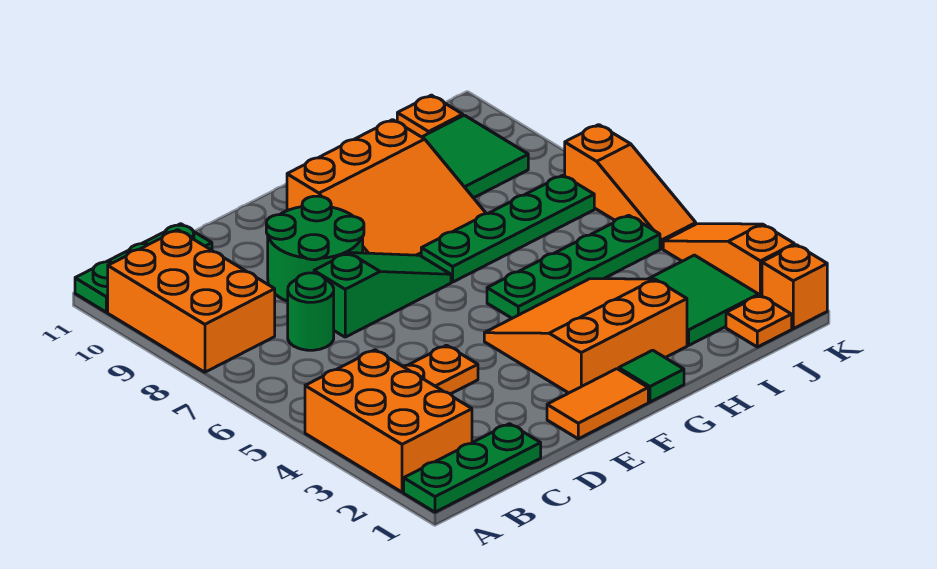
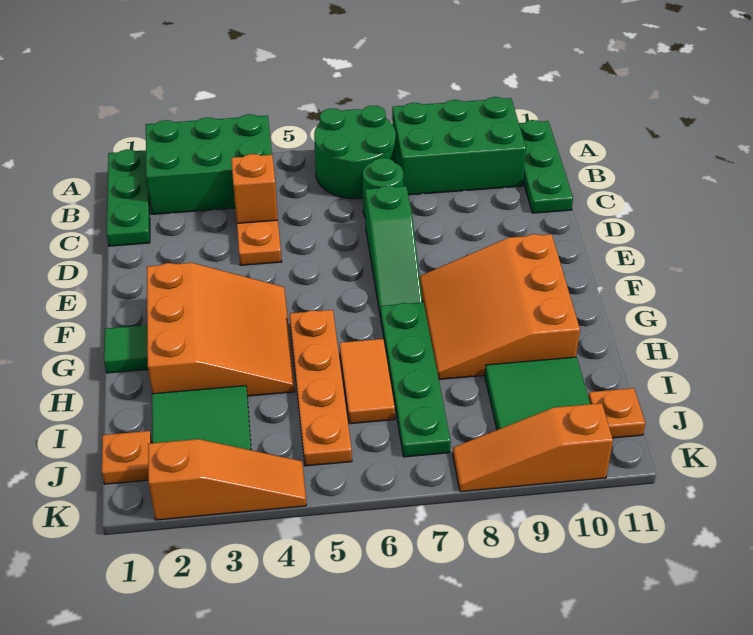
orange 2x3 brick [305,350,472,492] -> green 2x3 brick [146,114,272,214]
orange 2x3 brick [108,230,275,372] -> green 2x3 brick [392,97,526,195]
green 2x2 round brick [266,196,364,301] -> green 2x2 round brick moved to [314,106,396,199]
orange 1x2 tile [547,369,648,439] -> orange 1x2 tile moved to [340,339,395,424]
green 1x4 plate [487,215,660,318] -> orange 1x4 plate [290,310,352,466]
orange 1x1 brick [762,245,827,329] -> orange 1x1 brick moved to [231,154,278,223]
orange 1x3 slope [565,125,696,249] -> orange 1x3 slope moved to [453,403,613,492]

